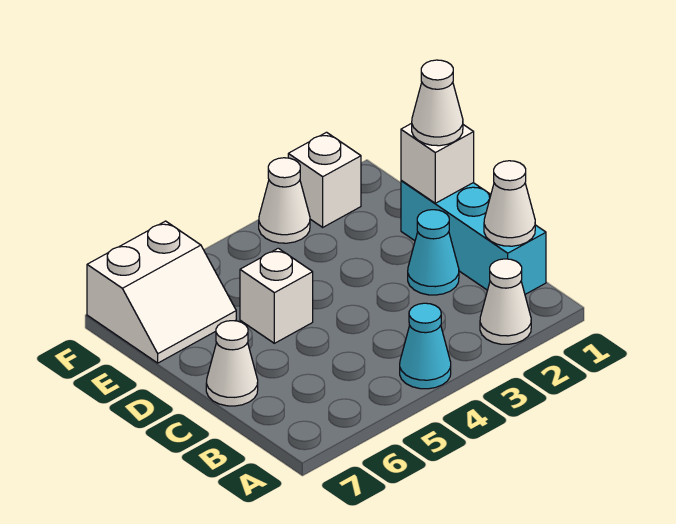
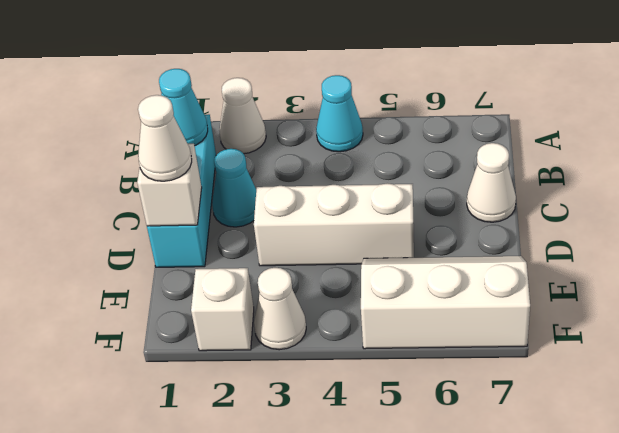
white 1x1 cone [484,161,535,246] -> cyan 1x1 cone [159,69,208,146]
white 1x1 brick [240,248,313,343] -> white 1x3 brick [254,183,414,266]
white 2x2 slope [87,221,236,363] -> white 2x3 slope [361,256,530,349]

